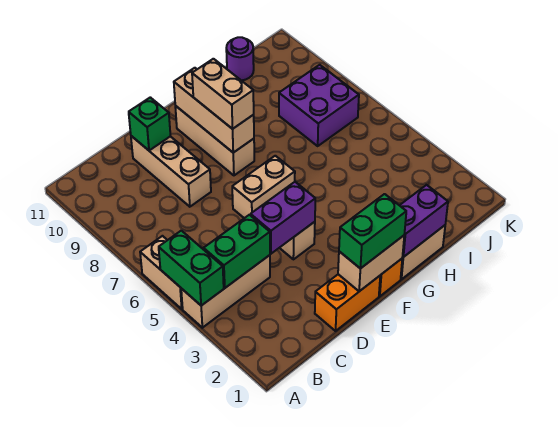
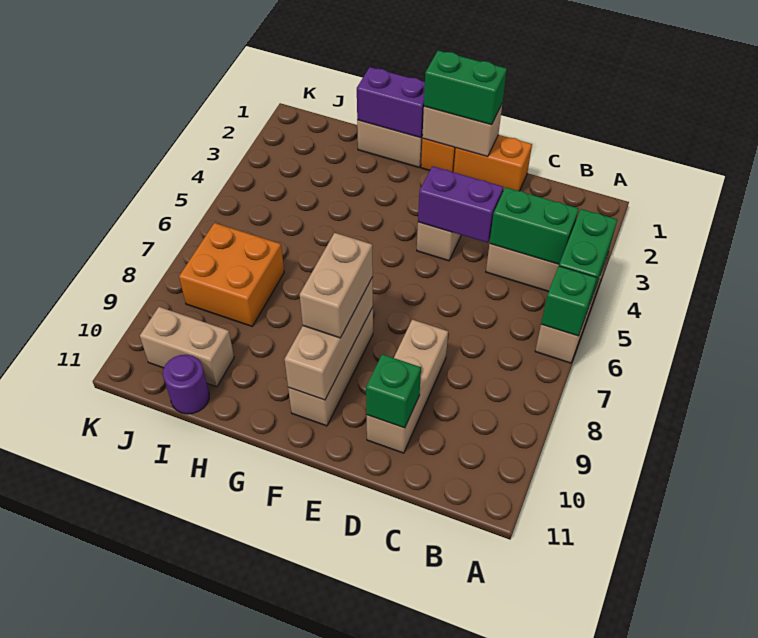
none -> green 1x1 brick [541,266,597,336]
tan 1x2 brick [232,156,295,218] -> tan 1x2 brick moved to [140,307,234,387]
purple 2x2 brick [279,65,359,146] -> orange 2x2 brick [179,223,284,326]

